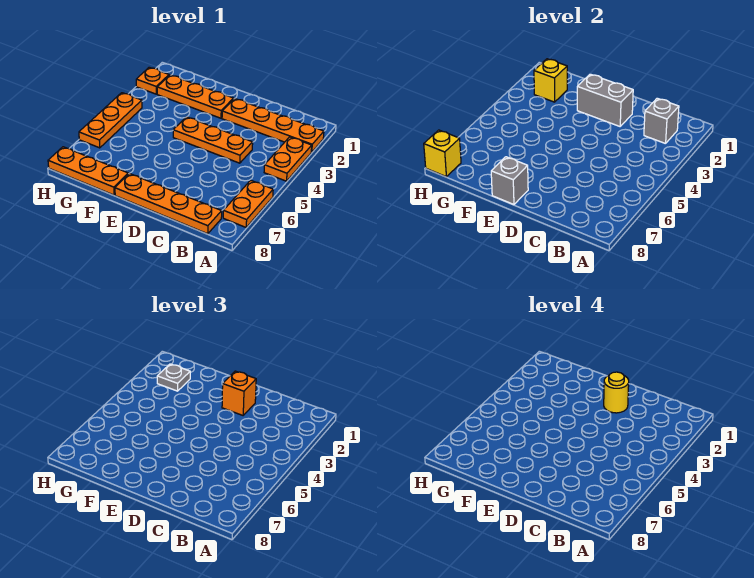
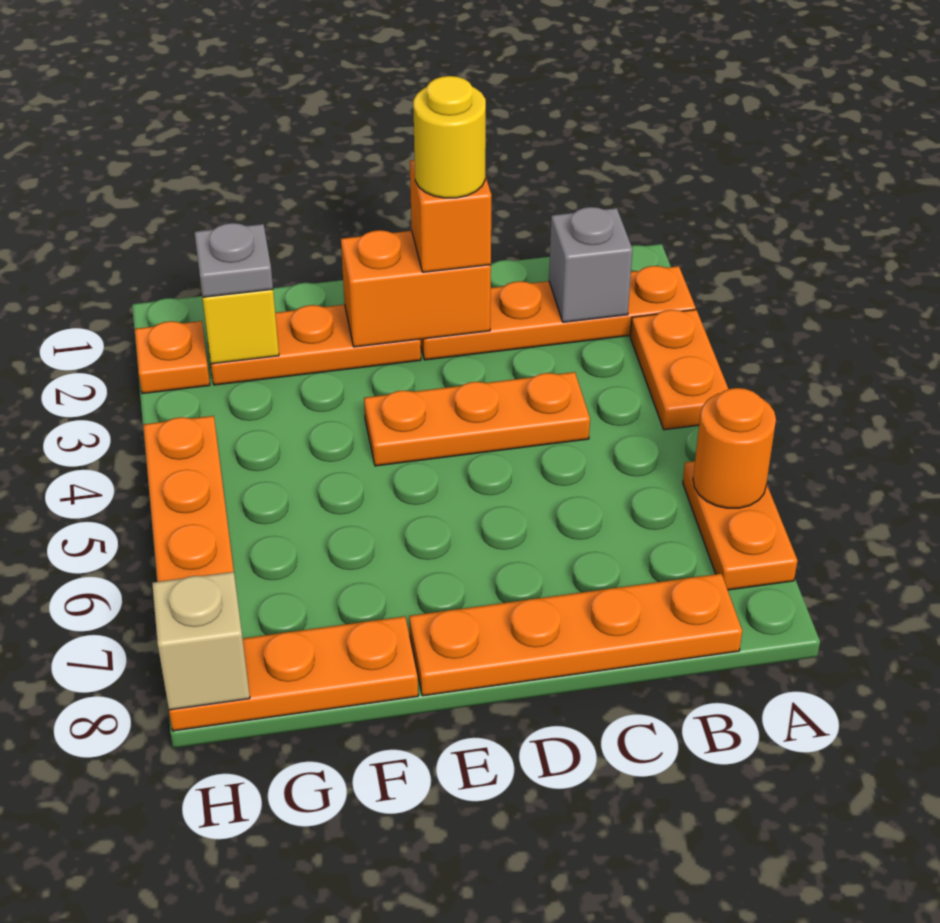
none -> orange 1x1 round brick [693,388,776,508]
grey 1x2 brick [577,74,633,126] -> orange 1x2 brick [341,230,491,347]
grey 1x1 brick [491,157,528,205] -> none
yellow 1x1 brick [424,130,461,177] -> tan 1x1 brick [152,572,250,710]

